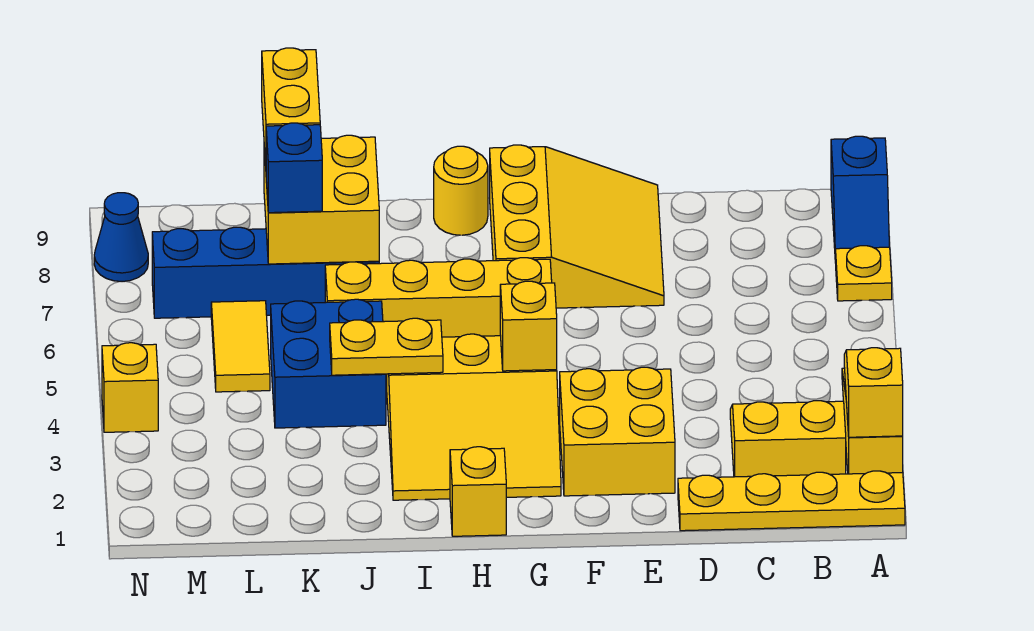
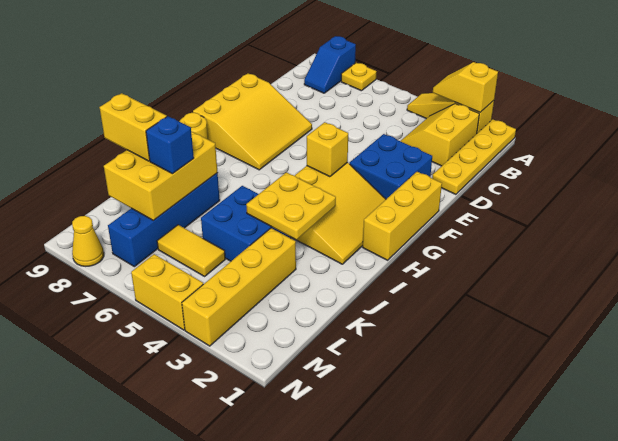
blue 1x2 slope [831,136,889,263] -> blue 1x2 slope turned to [304,36,356,93]
yellow 2x2 brick [560,367,675,496] -> blue 2x2 brick [350,134,432,199]
yellow 3x3 slope [490,145,664,308] -> yellow 3x3 slope turned to [193,73,312,170]
yellow 1x4 brick [325,258,552,337] -> yellow 1x4 brick moved to [182,228,296,346]
yellow 1x1 brick [450,447,506,536] -> yellow 1x3 brick [363,172,442,260]
yellow 1x2 plate [330,318,443,375] -> yellow 2x2 plate [246,172,336,240]
yellow 2x2 brick [264,135,379,264] -> yellow 2x3 brick [104,131,217,221]
yellow 1x1 brick [102,343,158,432] -> yellow 1x2 brick [131,254,203,330]
blue 1x1 cone [94,193,148,282] -> yellow 1x1 cone [72,216,104,266]

